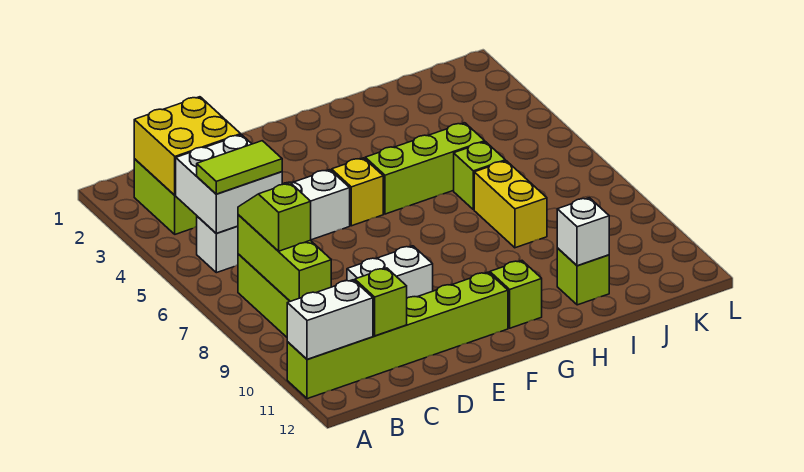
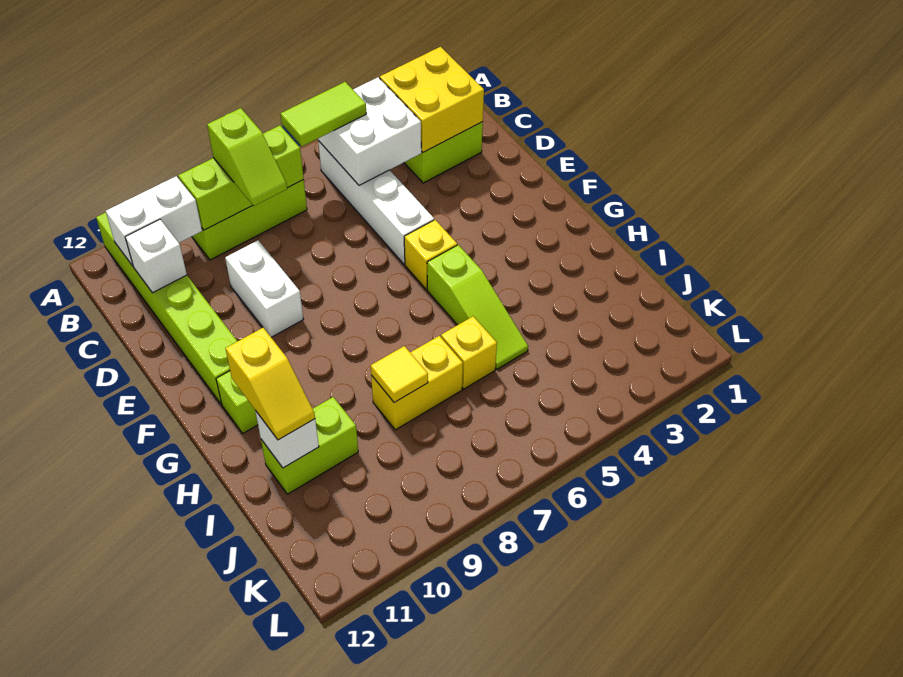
white 1x2 brick [287,280,373,359] -> white 1x2 brick turned to [106,176,202,266]
lime 1x2 tile [197,141,282,194] -> lime 1x2 tile turned to [280,82,366,146]
lime 1x2 slope [238,183,311,251] -> lime 1x2 slope turned to [207,108,287,206]
lime 1x1 brick [355,268,407,336] -> white 1x1 brick [125,220,187,293]
lime 1x3 brick [365,123,485,214] -> lime 1x3 slope [427,245,528,369]
none -> yellow 1x2 slope [226,328,315,440]
lime 1x1 brick [454,142,505,210] -> yellow 1x1 brick [441,316,497,389]
none -> yellow 1x1 tile [371,346,428,403]
lime 1x1 brick [557,248,609,305] -> lime 1x2 brick [261,397,358,494]

